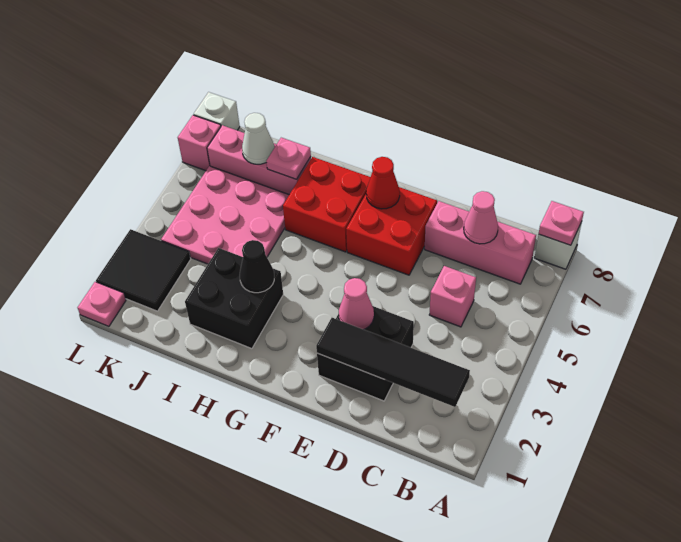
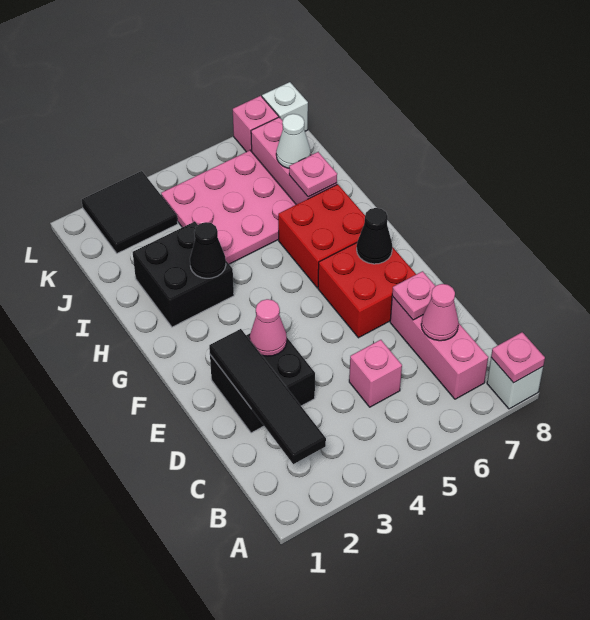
red 1x1 cone [366,157,400,209] -> black 1x1 cone [357,208,392,264]
pink 1x1 plate [78,282,126,326] -> pink 1x1 plate moved to [392,271,435,320]

